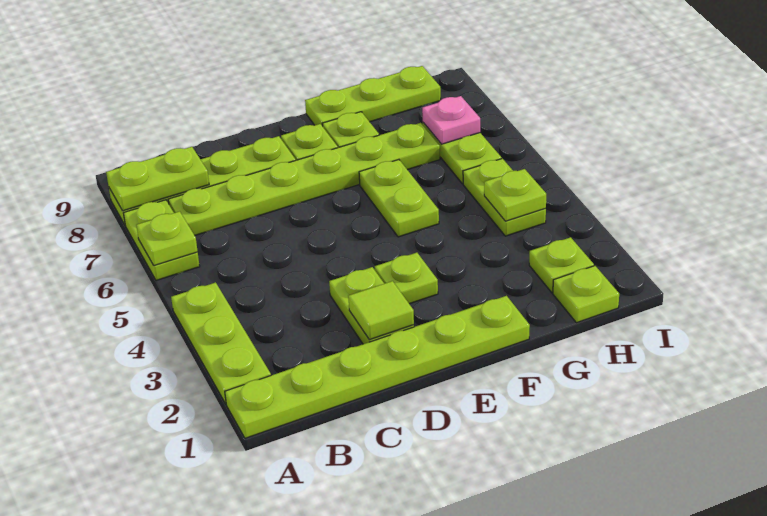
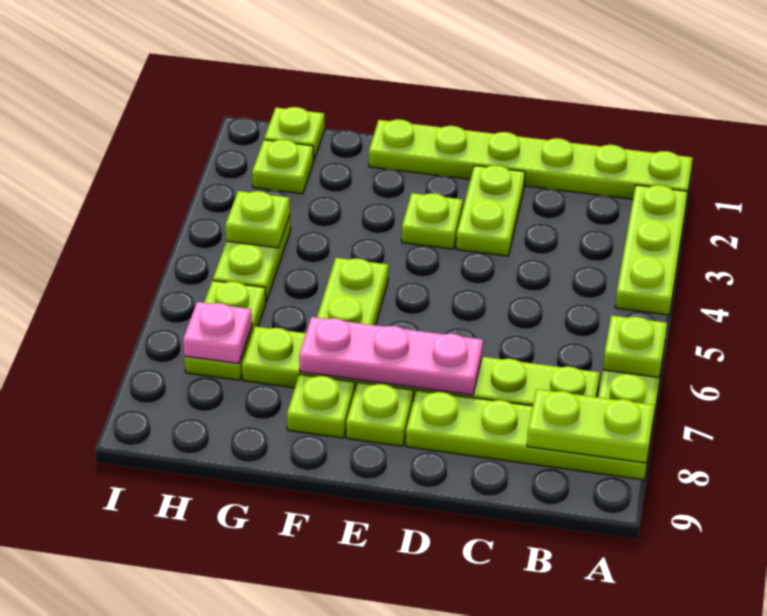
lime 1x1 tile [348,281,414,340] -> none
none -> pink 1x3 plate [299,317,483,395]
lime 1x3 plate [305,66,441,126] -> none

